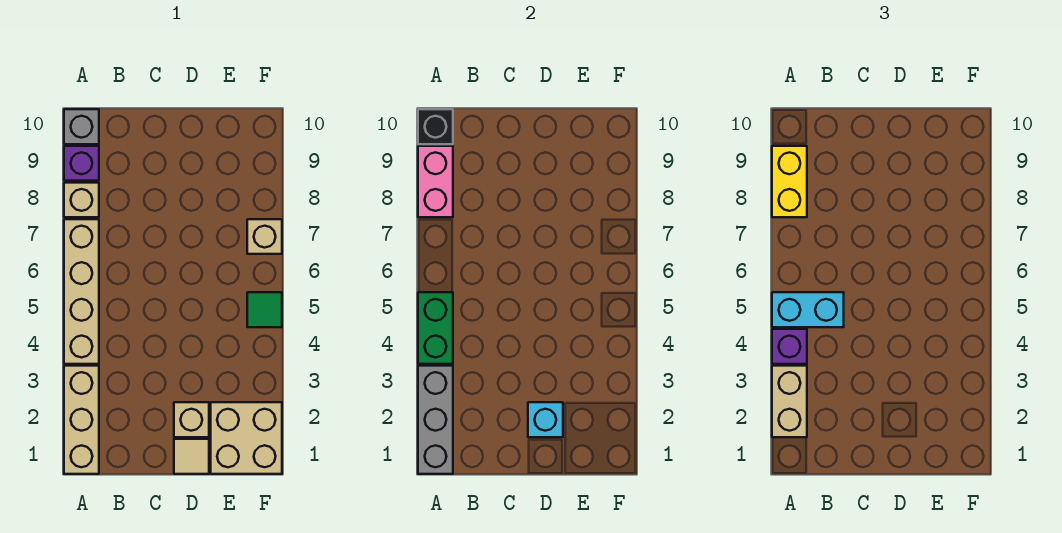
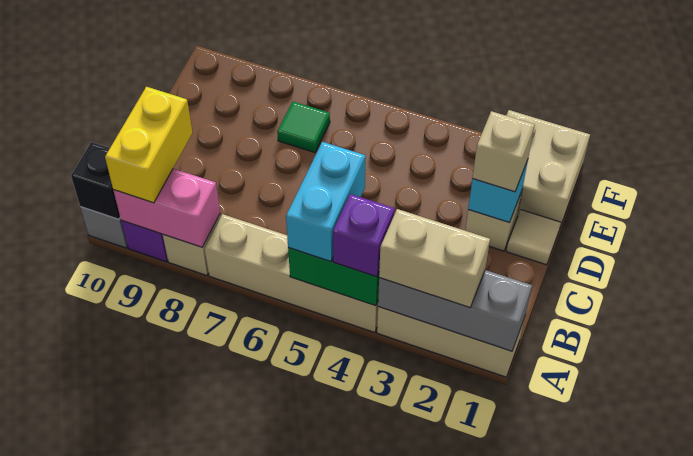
yellow 1x2 brick [772,146,807,217] -> yellow 1x2 brick turned to [105,87,192,203]
green 1x1 tile [247,292,282,327] -> green 1x1 tile moved to [277,102,330,153]
tan 1x1 brick [247,219,282,254] -> tan 1x1 brick moved to [472,111,535,192]

